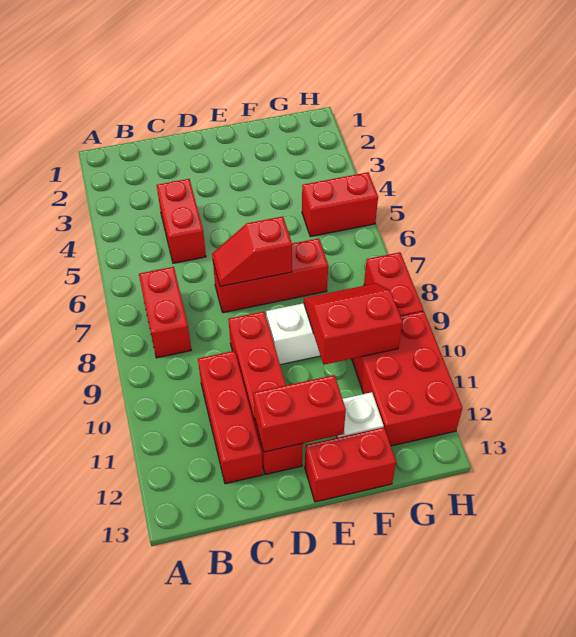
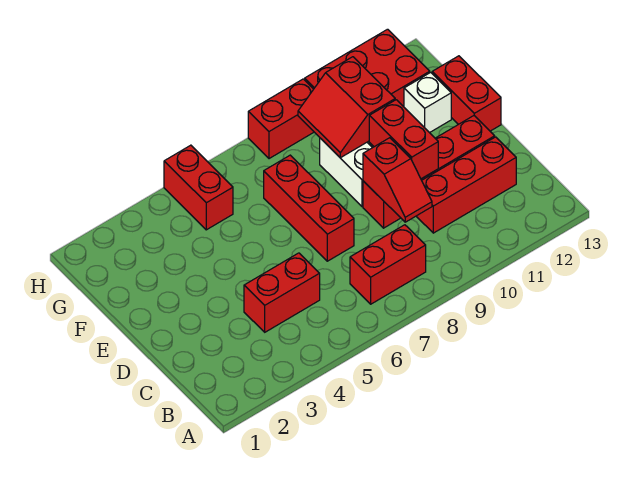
red 1x2 slope [212,216,292,287] -> red 1x2 slope moved to [363,138,432,222]
red 1x2 brick [253,375,346,452] -> red 1x2 brick moved to [369,100,438,179]

